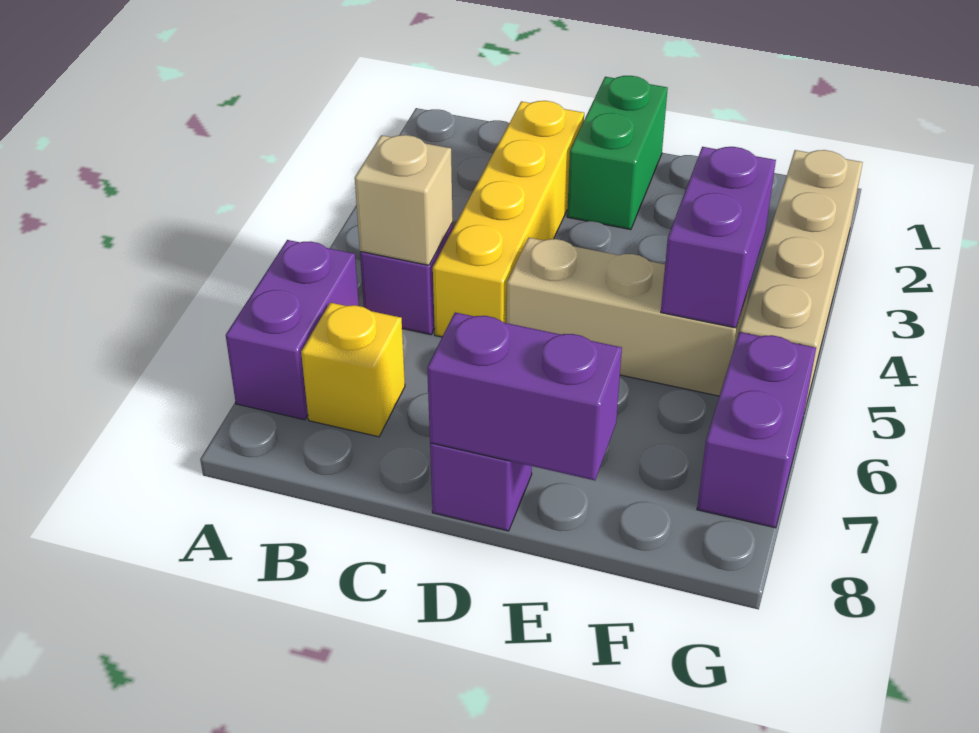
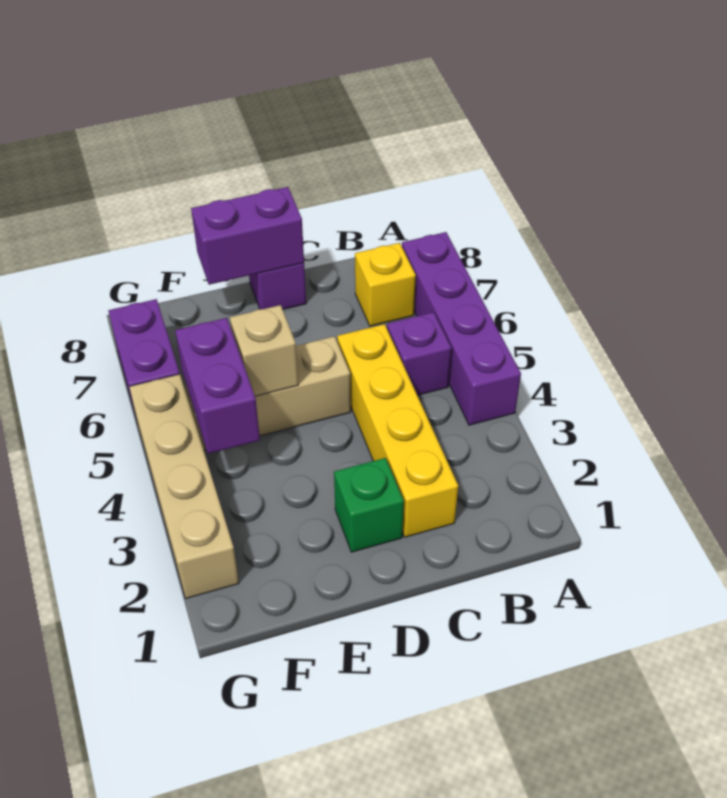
purple 1x2 brick [226,240,359,420] -> purple 1x4 brick [402,232,521,425]
tan 1x1 brick [355,135,453,265] -> tan 1x1 brick moved to [230,305,298,396]
green 1x2 brick [567,76,668,230] -> green 1x1 brick [334,458,404,552]

